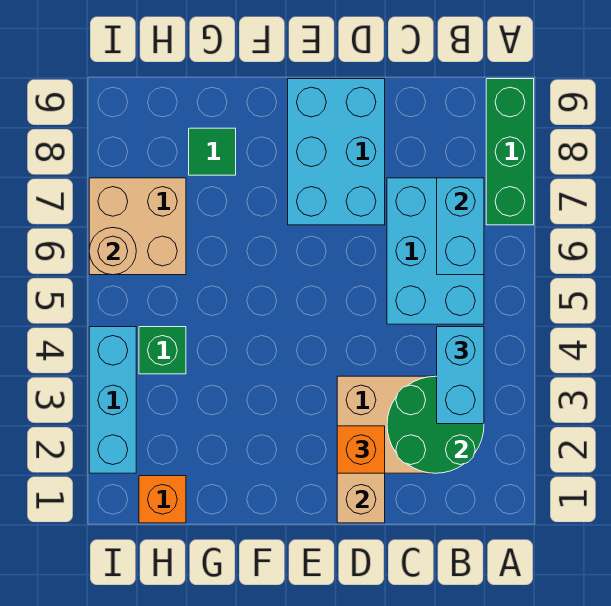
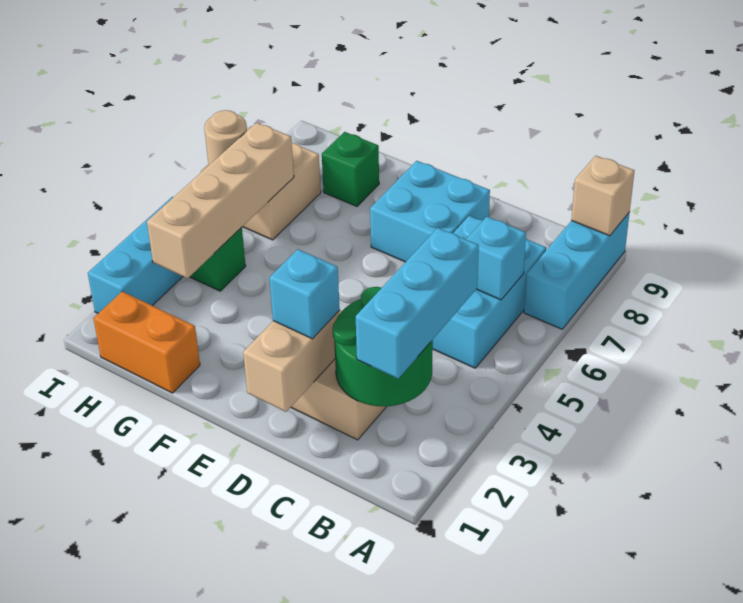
green 1x3 brick [486,79,534,225] -> cyan 1x3 brick [524,212,630,329]
none -> tan 1x1 brick [571,156,634,236]
cyan 1x2 brick [437,327,484,424] -> cyan 1x3 brick [356,228,479,378]
cyan 1x2 brick [437,178,484,275] -> cyan 1x1 brick [466,217,526,300]
orange 1x1 brick [337,426,385,473] -> cyan 1x1 brick [269,249,340,339]
cyan 2x3 brick [288,79,385,225] -> cyan 2x2 brick [370,161,490,262]
green 1x1 tile [189,128,236,175] -> green 1x1 brick [322,132,379,206]
orange 1x1 brick [139,476,186,523] -> orange 1x2 brick [93,291,200,393]
none -> tan 1x4 brick [147,123,294,278]

